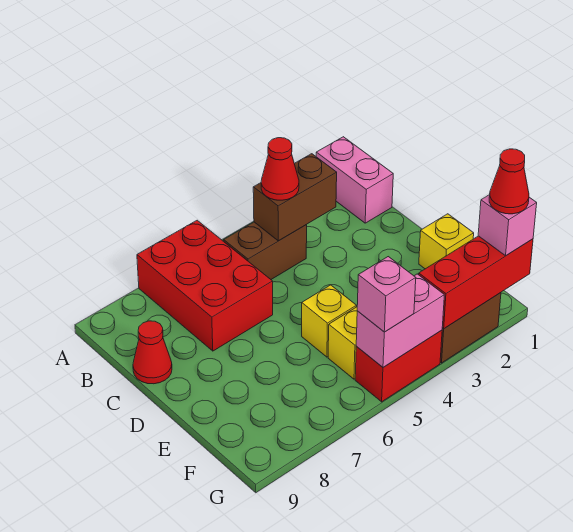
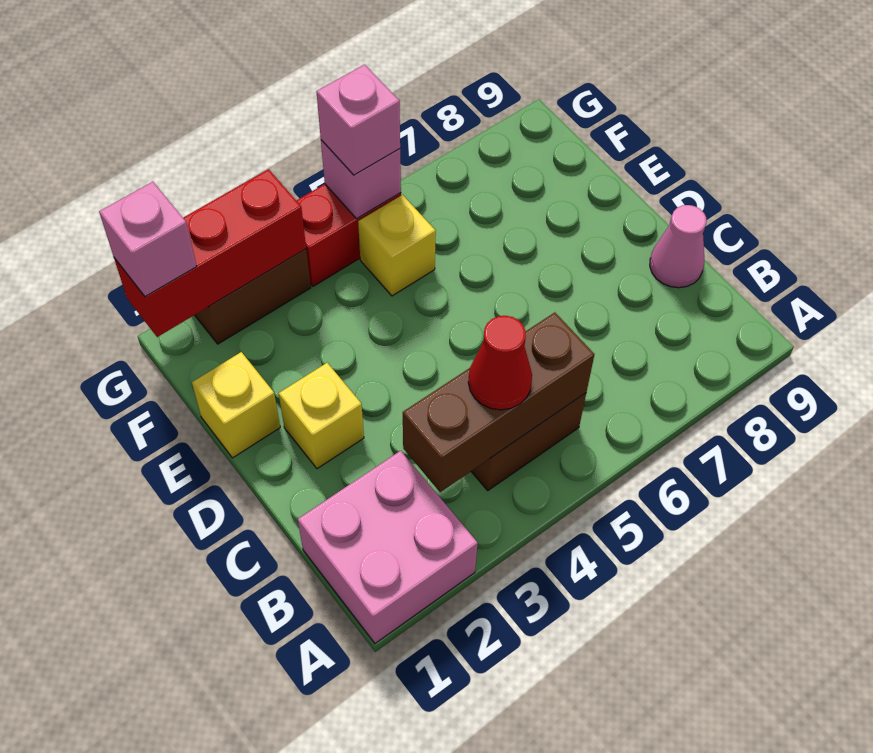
pink 1x2 brick [316,137,393,223] -> pink 2x2 brick [298,451,478,643]
red 2x3 brick [137,220,273,351] -> none
brown 1x2 brick [253,154,337,241] -> brown 1x3 brick [403,312,594,492]
red 1x1 cone [133,321,172,384] -> pink 1x1 cone [650,205,707,288]
yellow 1x1 brick [302,285,356,357] -> yellow 1x1 brick moved to [279,363,364,469]
red 1x1 cone [489,149,529,214] -> none
pink 1x2 brick [356,274,444,367] -> pink 1x1 brick [321,140,401,219]

